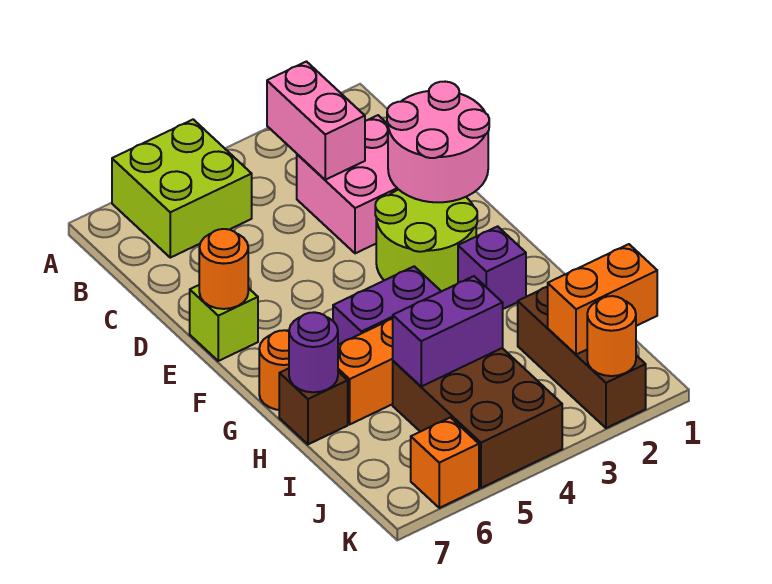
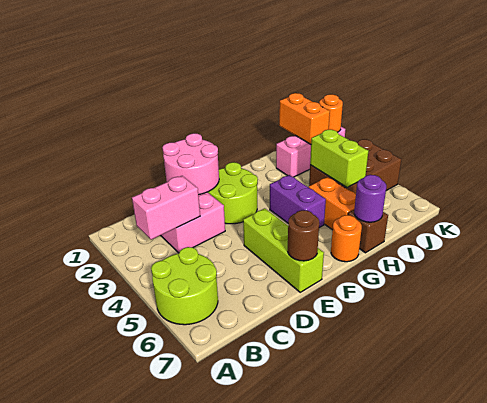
lime 2x2 brick [112,119,252,258] -> lime 2x2 round brick [151,247,218,325]
lime 1x1 brick [190,285,258,361] -> lime 1x3 brick [243,208,324,292]
orange 1x1 round brick [199,229,248,309] -> brown 1x1 round brick [288,210,319,261]
purple 1x1 brick [458,226,526,309] -> none
brown 1x3 brick [518,287,646,428] -> pink 1x3 brick [276,127,345,177]
purple 1x2 brick [393,276,503,386] -> lime 1x2 brick [310,130,368,187]
orange 1x1 brick [411,417,479,508] -> none

